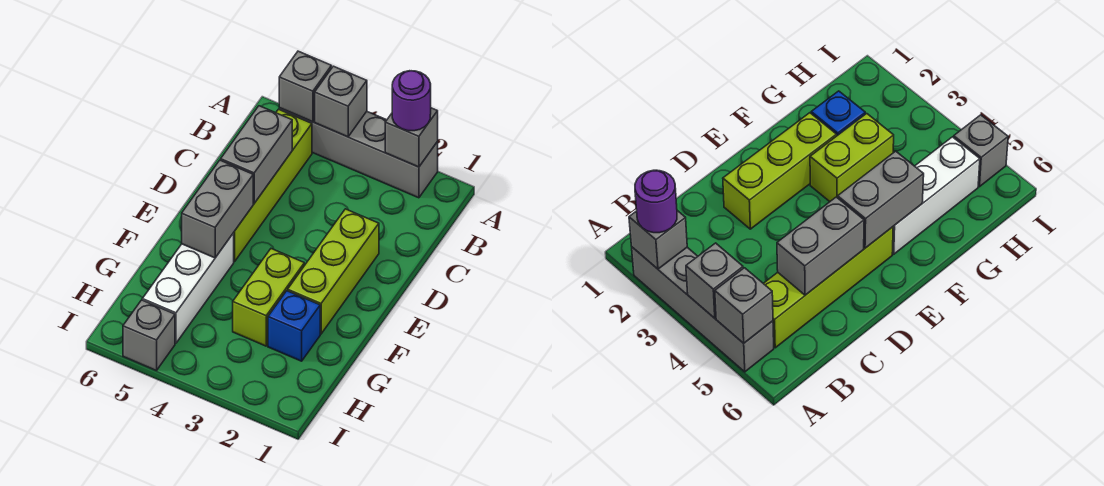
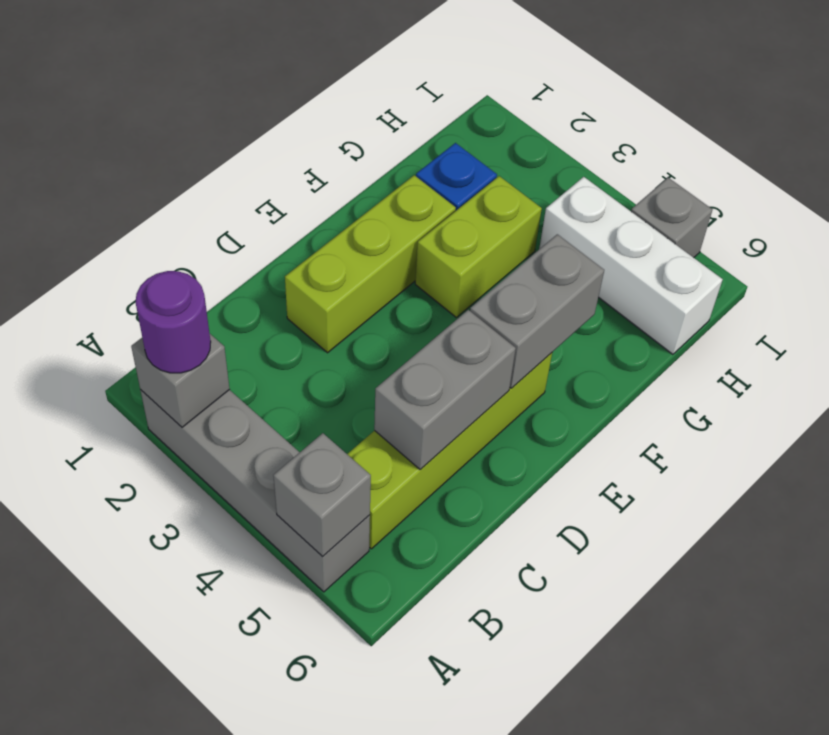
grey 1x1 brick [315,66,367,137] -> none
white 1x3 brick [142,233,234,343] -> white 1x3 brick turned to [539,177,723,354]

